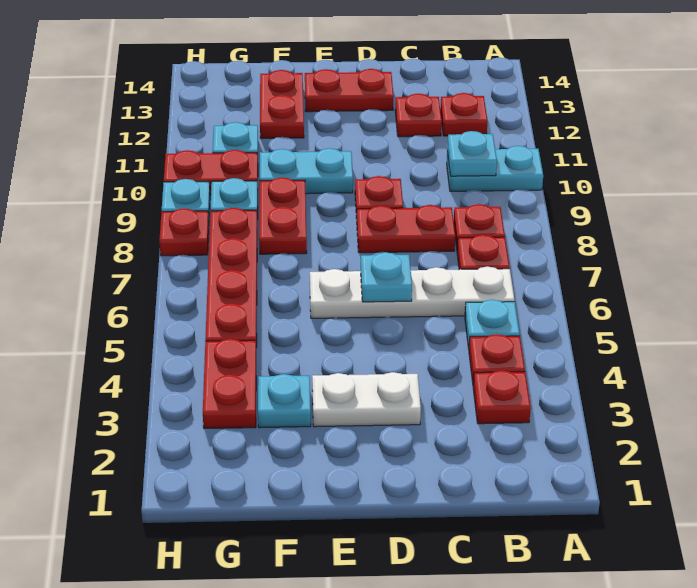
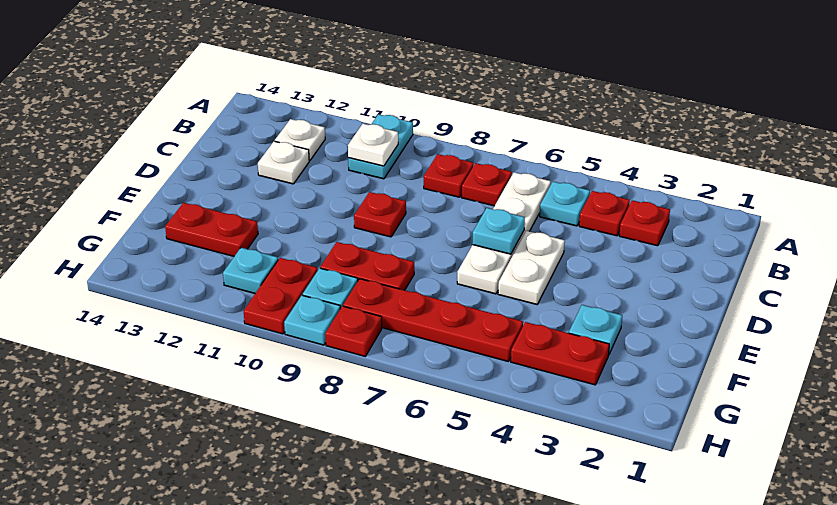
cyan 1x1 plate [447,131,497,176] -> white 1x1 plate [348,124,398,166]
red 1x1 plate [440,93,488,136] -> white 1x1 plate [275,119,325,161]
red 1x2 plate [357,205,455,253] -> none
red 1x1 plate [395,94,442,137] -> white 1x1 plate [258,141,309,184]
white 1x2 plate [312,372,421,427] -> white 1x2 plate moved to [498,231,565,304]
red 1x2 plate [305,69,394,112] -> none
cyan 1x2 plate [260,148,353,194] -> none

